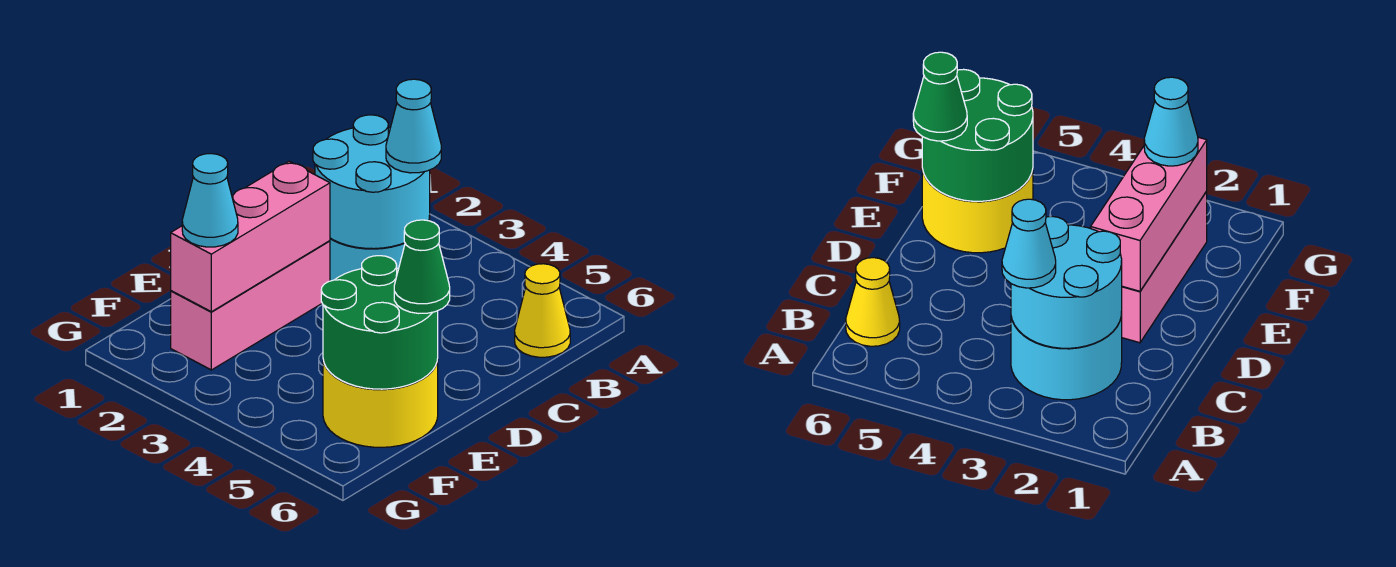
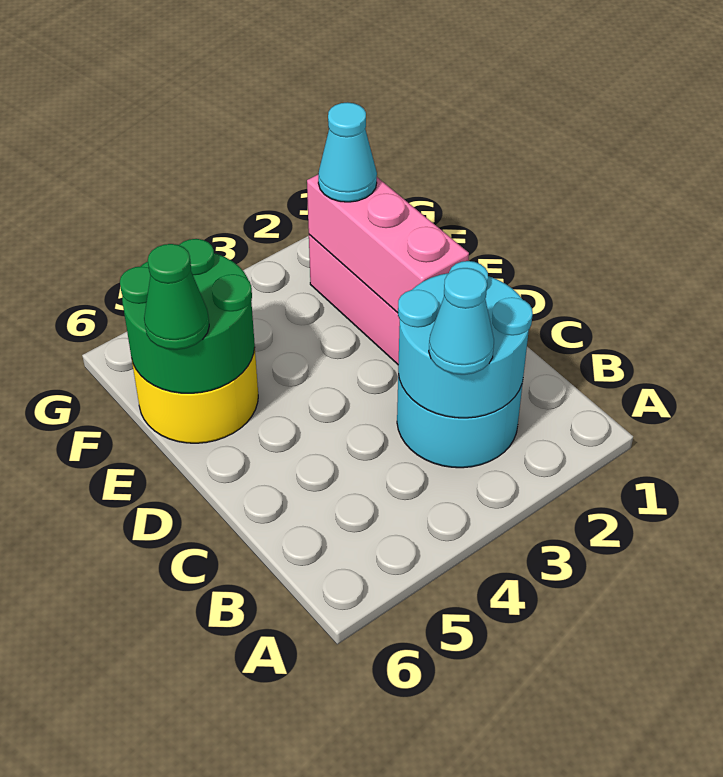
yellow 1x1 cone [515,264,570,357] -> none

